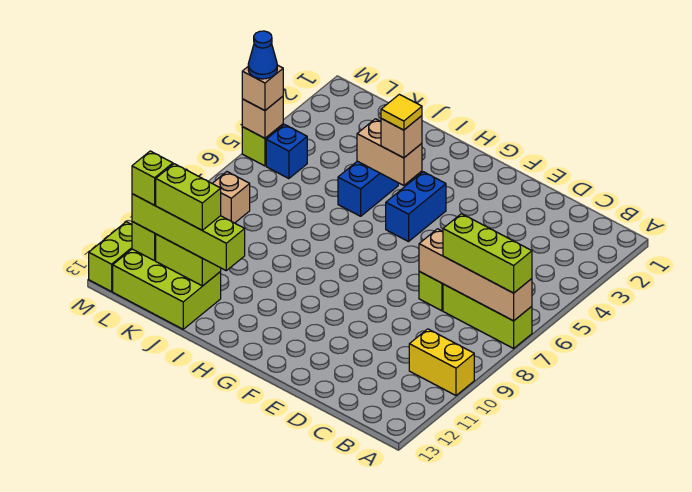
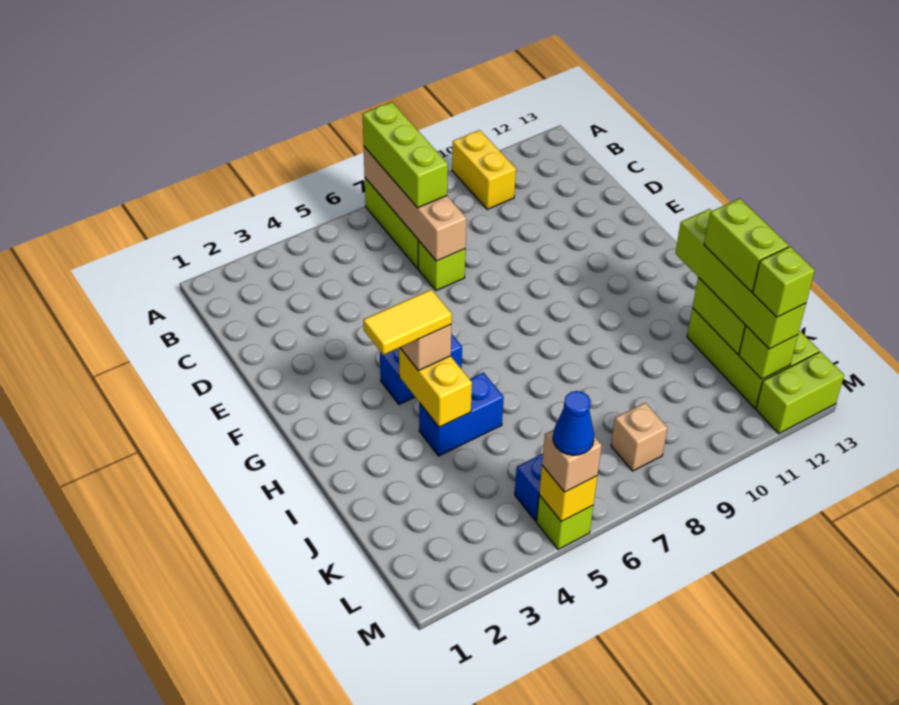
tan 1x2 brick [357,119,422,186] -> yellow 1x2 brick [399,348,472,427]
yellow 1x1 tile [381,94,422,130] -> yellow 1x2 tile [363,289,452,355]
tan 1x1 brick [242,96,283,138] -> yellow 1x1 brick [539,465,597,522]

